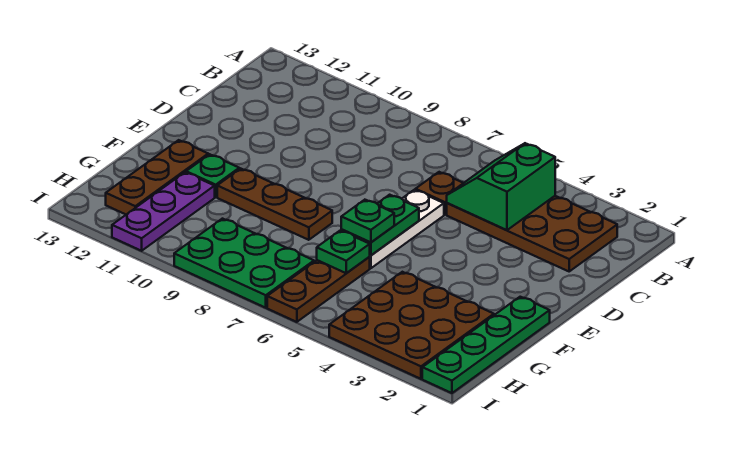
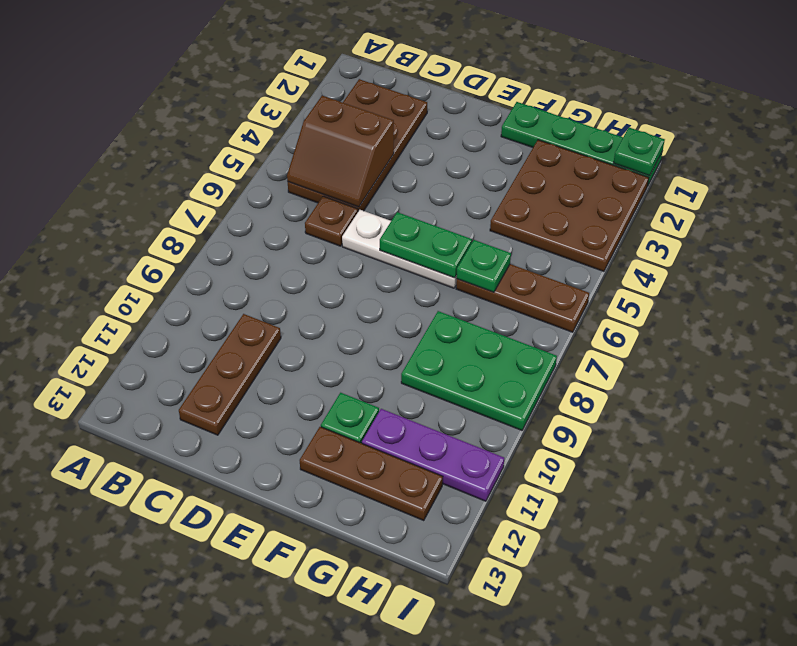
green 2x2 slope [447,143,555,230] -> brown 2x2 slope [287,96,394,207]
green 1x1 plate [341,200,394,243] -> green 1x1 plate moved to [613,128,665,176]
brown 1x3 plate [217,169,332,240] -> brown 1x3 plate moved to [179,314,281,435]
green 2x3 plate [174,219,314,308] -> green 2x3 plate turned to [401,311,557,430]

